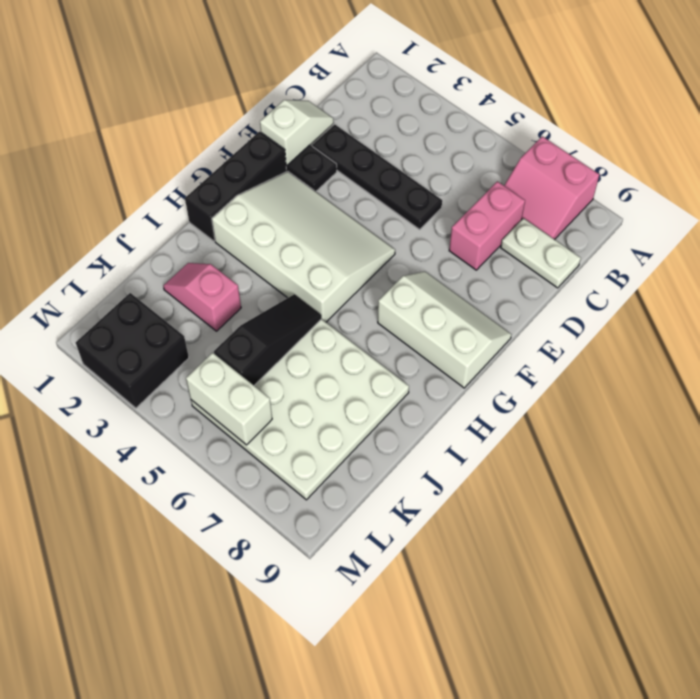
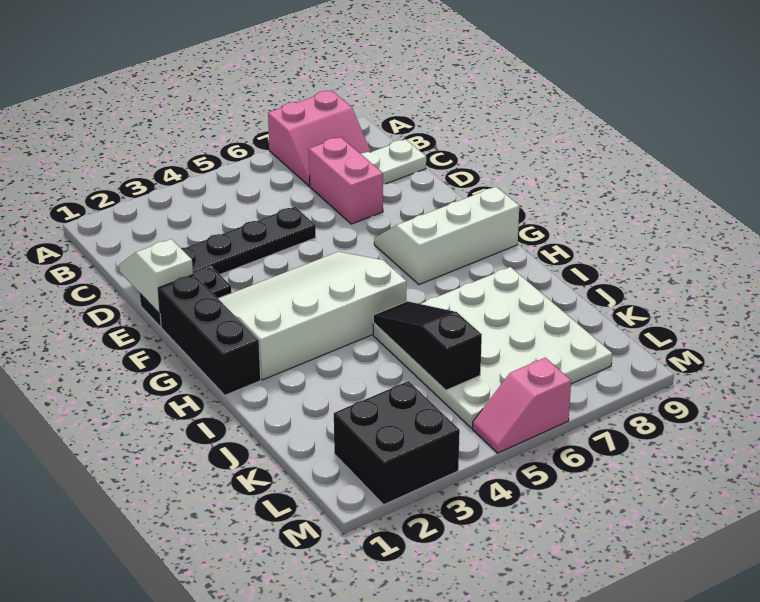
pink 1x2 slope [163,263,241,331] -> pink 1x2 slope moved to [472,358,571,453]
white 1x2 brick [186,353,272,445] -> none

